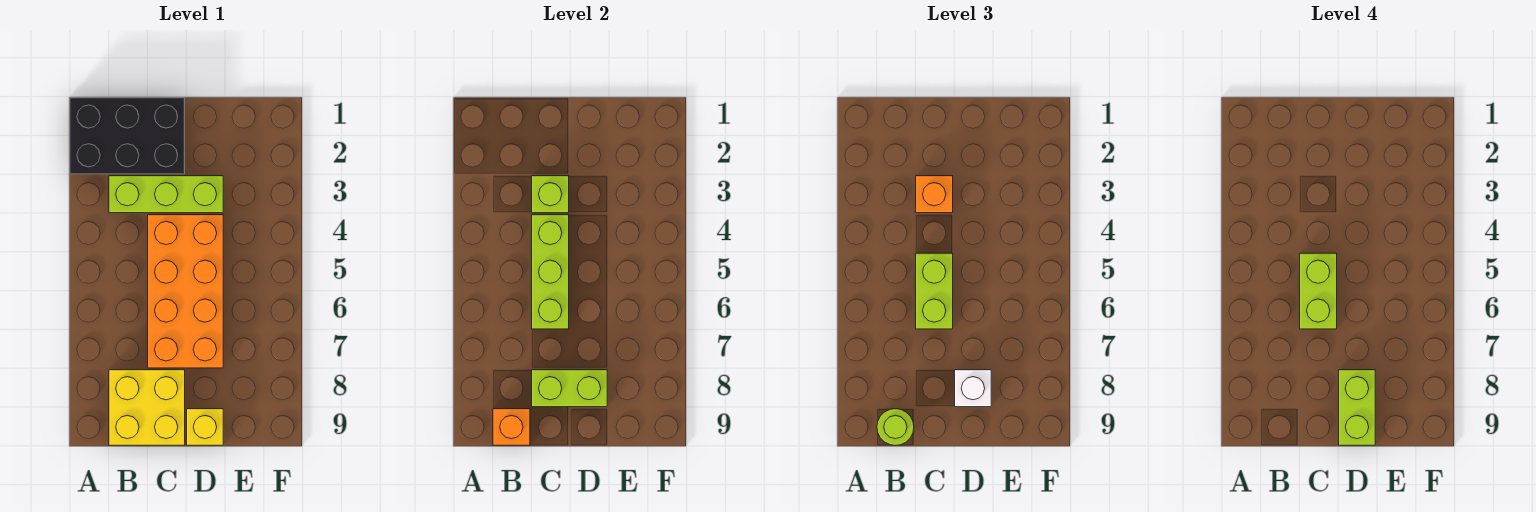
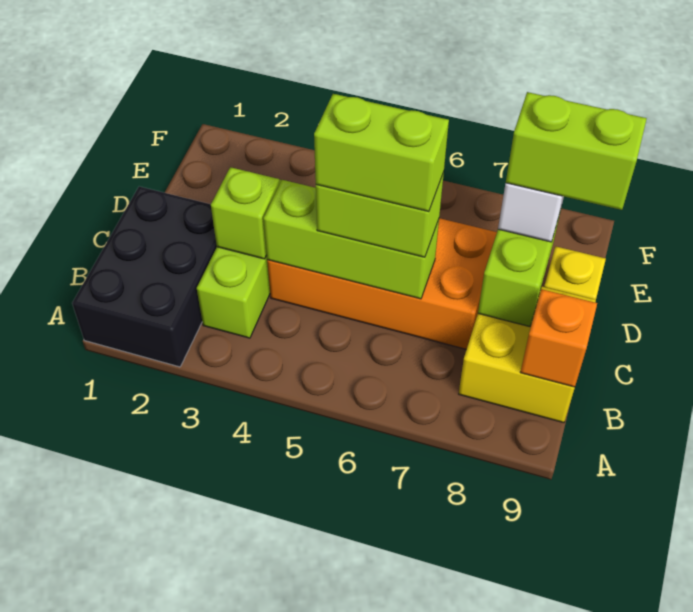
lime 1x1 round brick [877,409,914,445] -> none
orange 1x1 brick [916,176,953,213] -> none

